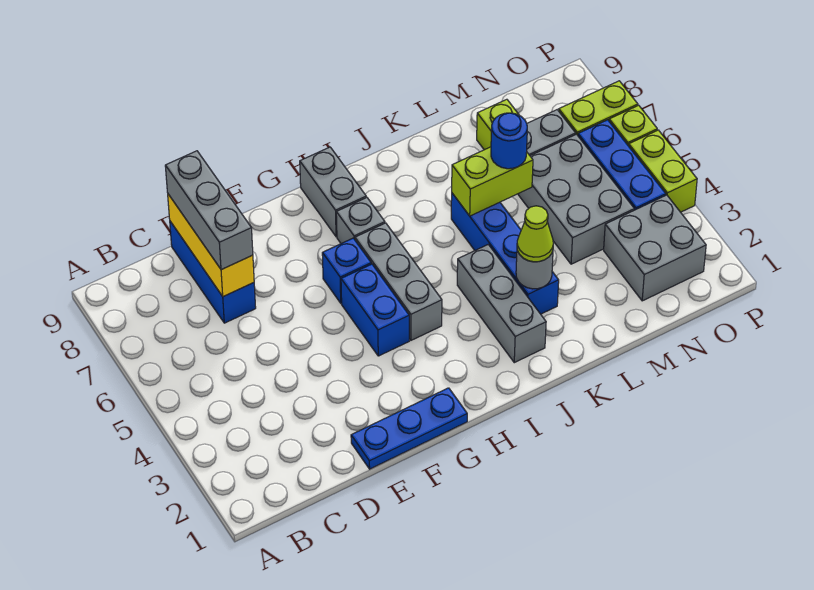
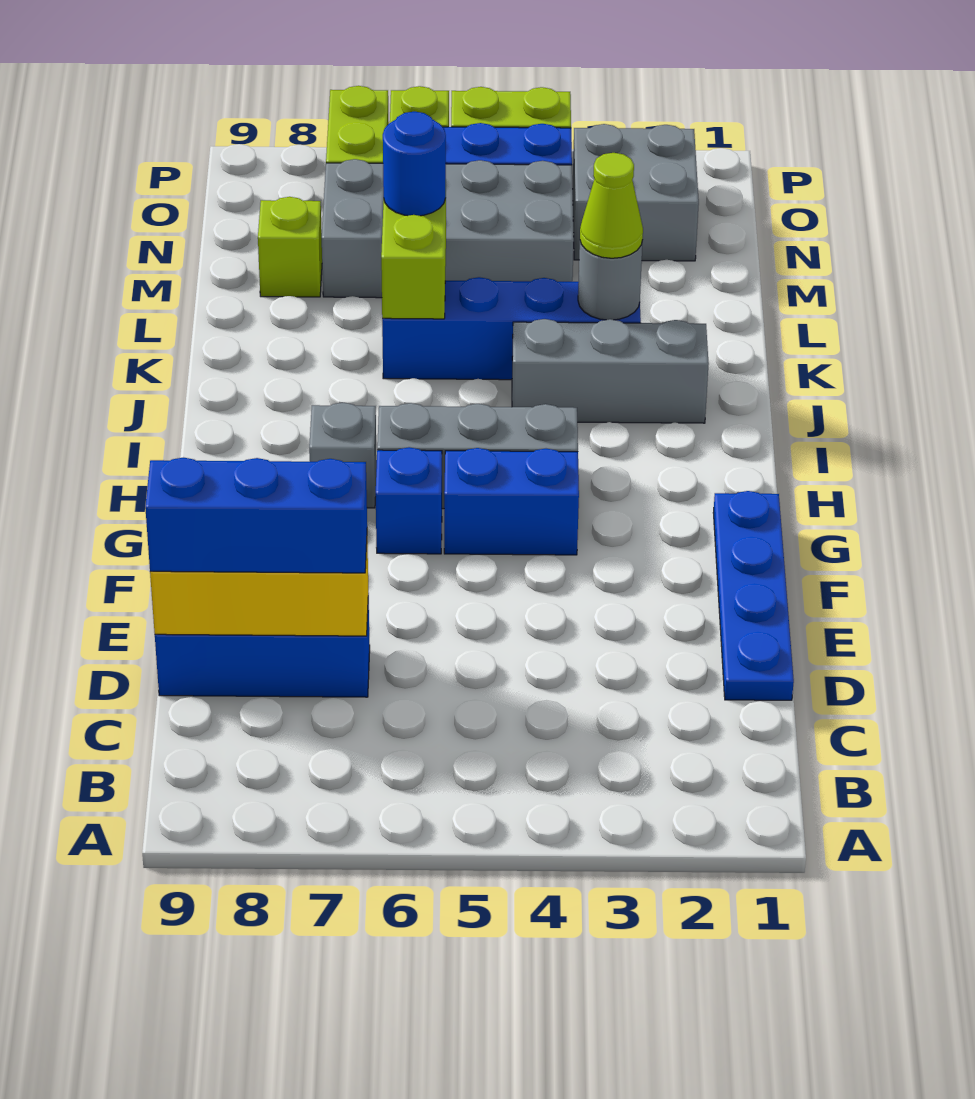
grey 1x3 brick [165,151,253,270] -> blue 1x3 brick [145,458,367,573]
blue 1x3 plate [351,388,467,469] -> blue 1x4 plate [713,491,794,700]
grey 1x2 brick [300,147,366,237] -> none

